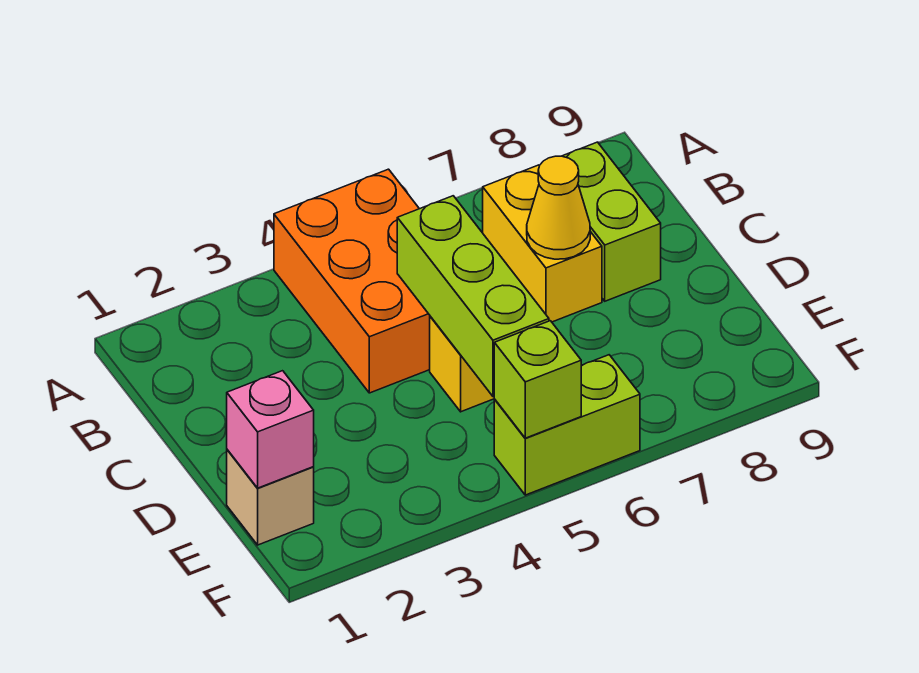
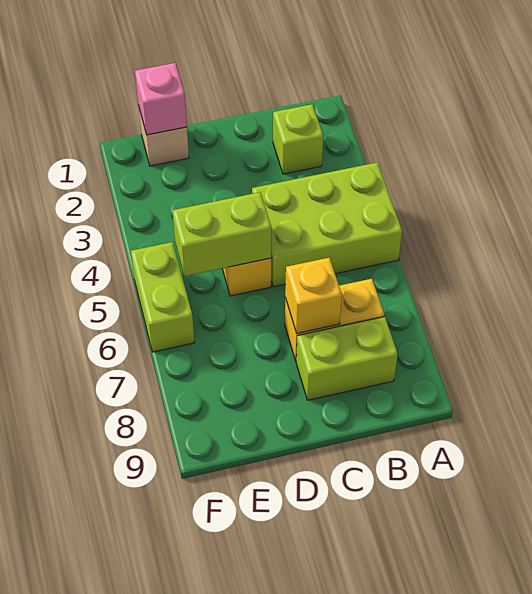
orange 2x3 brick [274,169,430,393] -> lime 2x3 brick [252,162,402,287]
lime 1x3 brick [397,196,549,396] -> lime 1x2 brick [172,192,271,276]
yellow 1x1 cone [527,156,590,259] -> yellow 1x1 brick [285,258,342,333]
lime 1x1 brick [494,321,581,438] -> lime 1x1 brick moved to [273,104,323,174]

